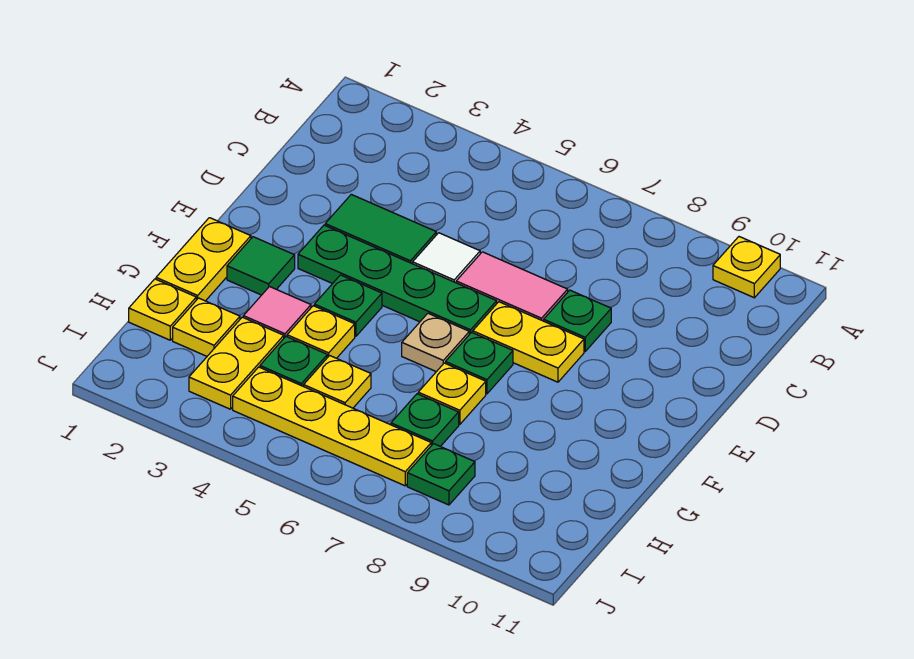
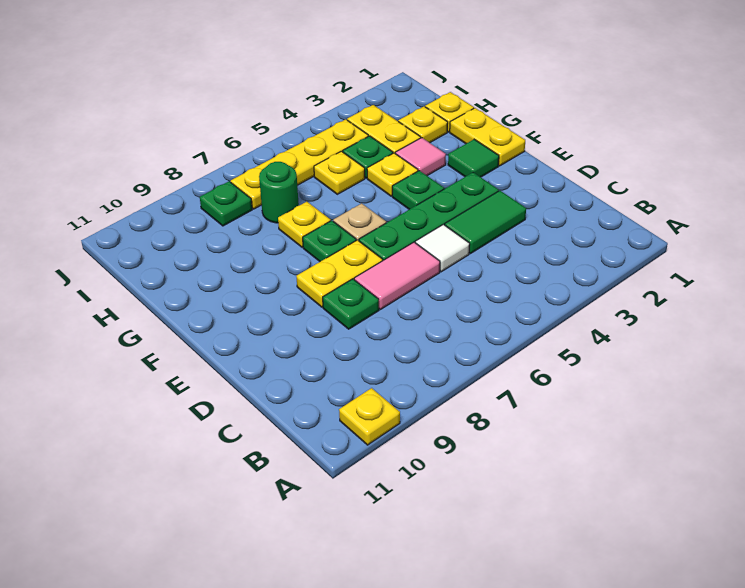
green 1x1 plate [391,394,459,446] -> green 1x1 round brick [259,162,299,223]

